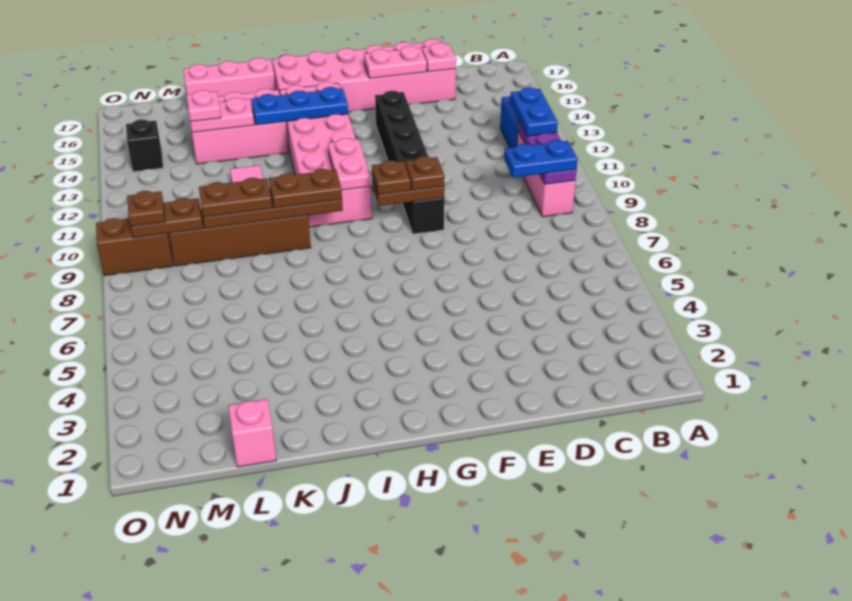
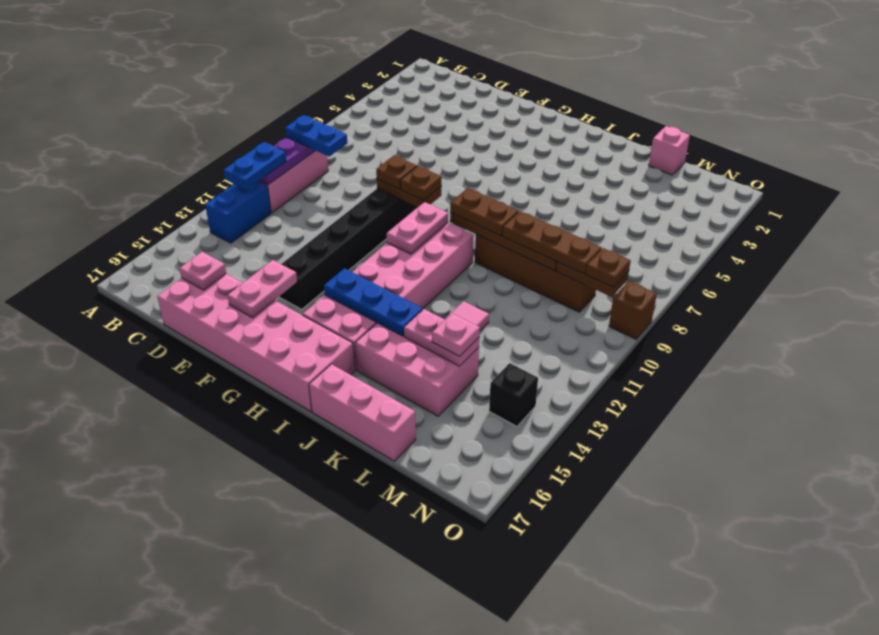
pink 1x2 plate [364,46,427,78] -> pink 1x2 plate turned to [227,260,297,318]
brown 1x2 plate [199,178,272,217] -> brown 1x3 plate [502,211,601,274]
brown 1x2 brick [96,218,173,276] -> brown 1x1 brick [609,281,657,339]

